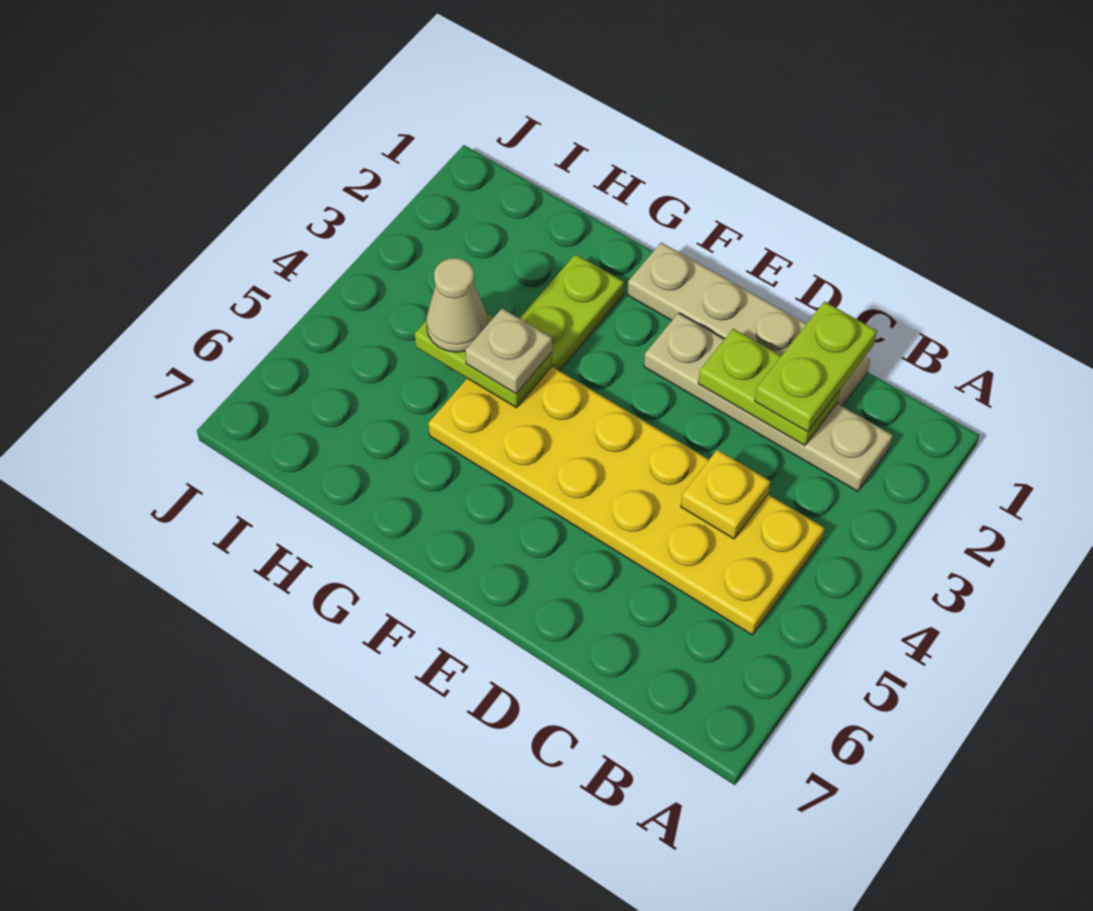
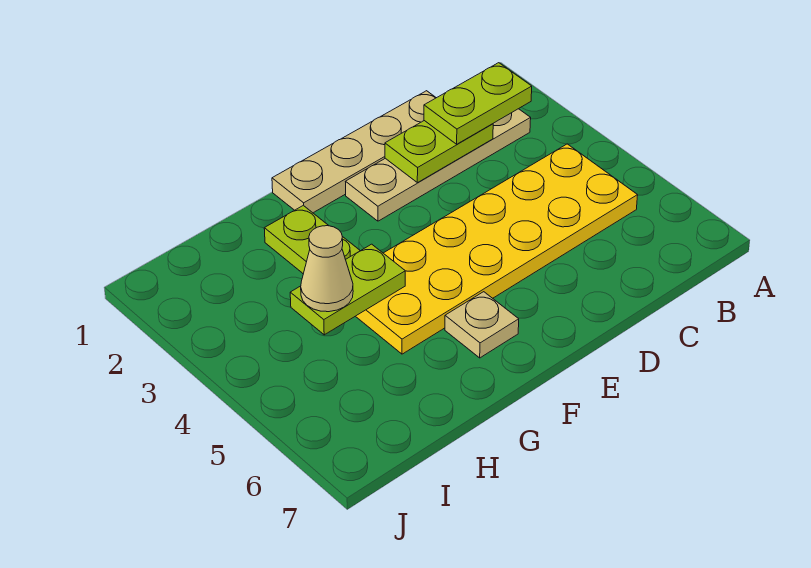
lime 1x2 plate [755,302,877,432] -> lime 1x2 plate turned to [424,63,532,144]
yellow 1x1 plate [681,450,770,539] -> none
tan 1x1 plate [465,308,552,394] -> tan 1x1 plate moved to [445,292,519,358]

